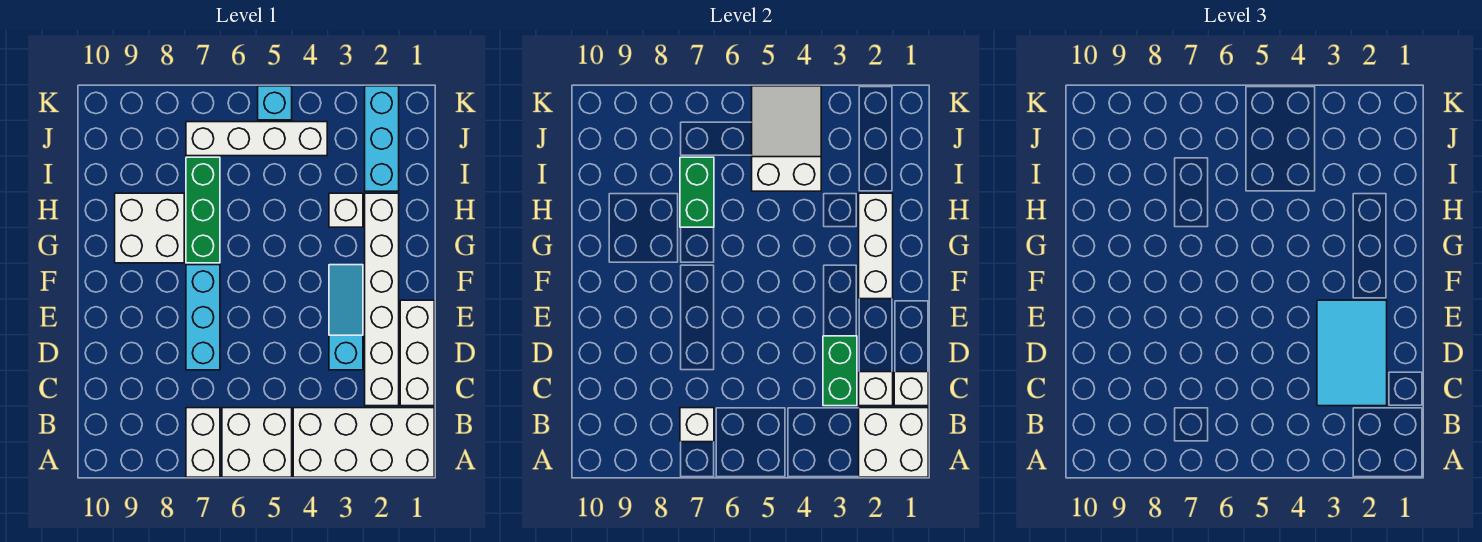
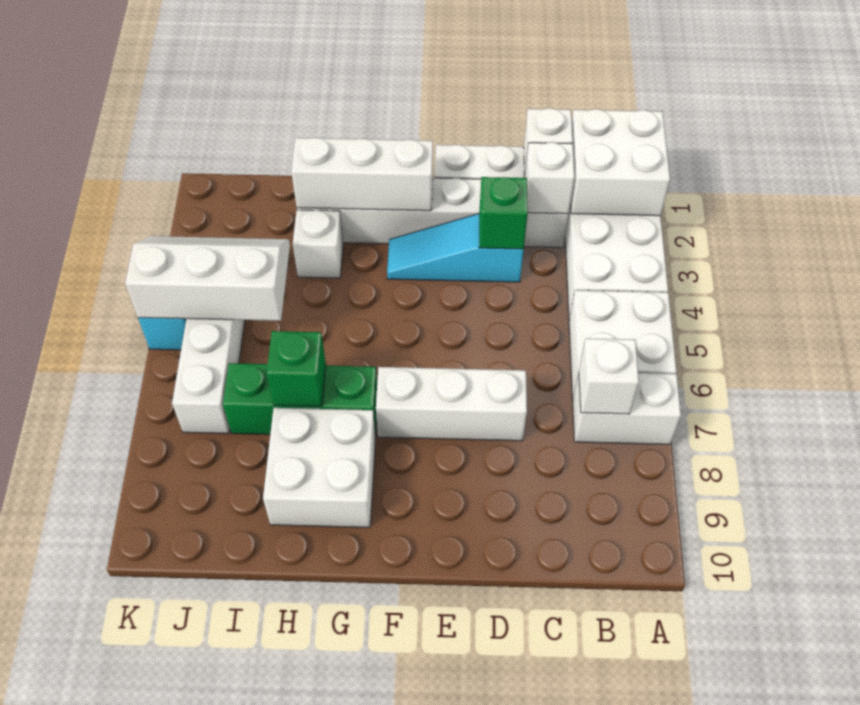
cyan 2x3 tile [1317,300,1387,406] -> none
green 1x2 brick [823,336,857,406] -> green 1x1 brick [479,177,528,249]
cyan 1x3 brick [186,265,220,370] -> white 1x3 brick [376,367,527,441]
green 1x2 brick [680,157,714,227] -> green 1x1 brick [267,331,326,406]
cyan 1x3 brick [365,86,399,191] -> none
white 2x3 slope [752,86,821,191] -> white 2x3 slope turned to [125,236,290,321]

